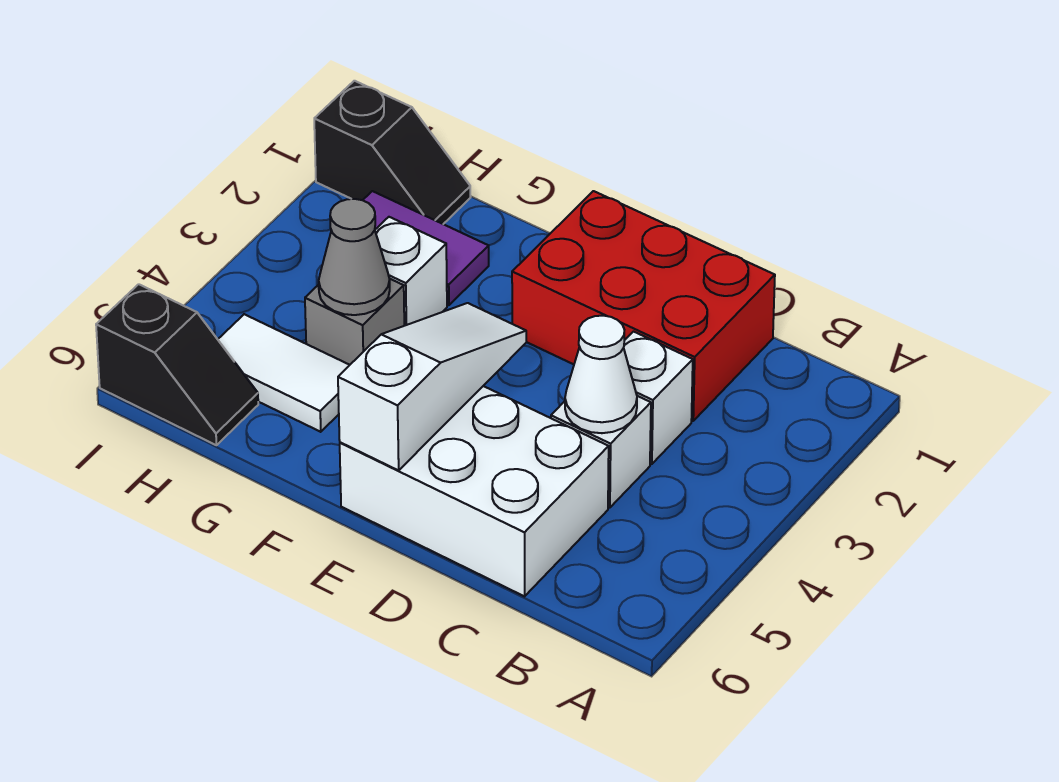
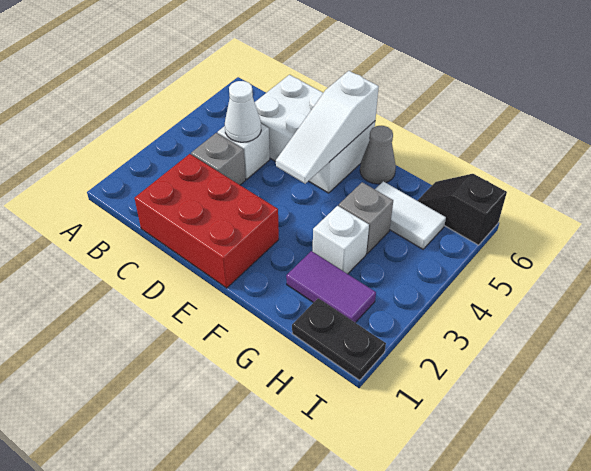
white 1x1 brick [624,332,693,464] -> grey 1x1 brick [191,133,246,185]
grey 1x1 cone [319,199,390,315] -> grey 1x1 cone moved to [360,126,396,184]
black 1x2 slope [314,81,471,224] -> black 1x2 plate [292,298,386,380]

